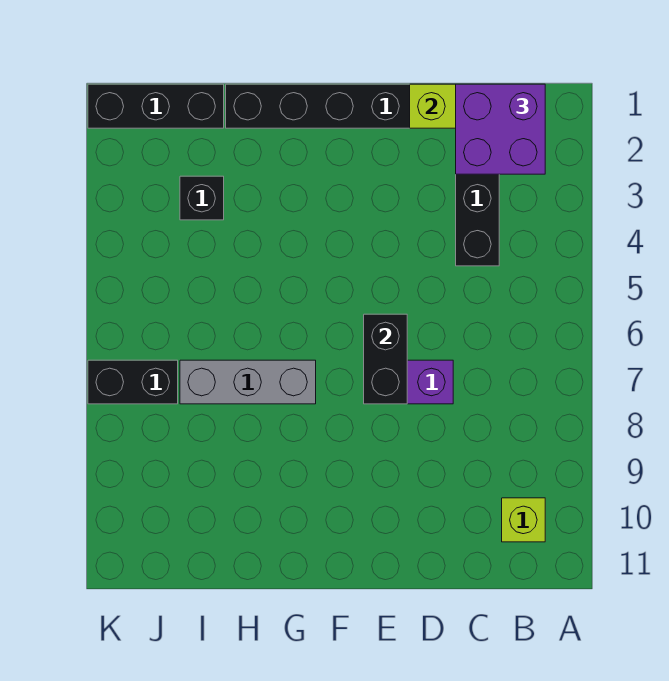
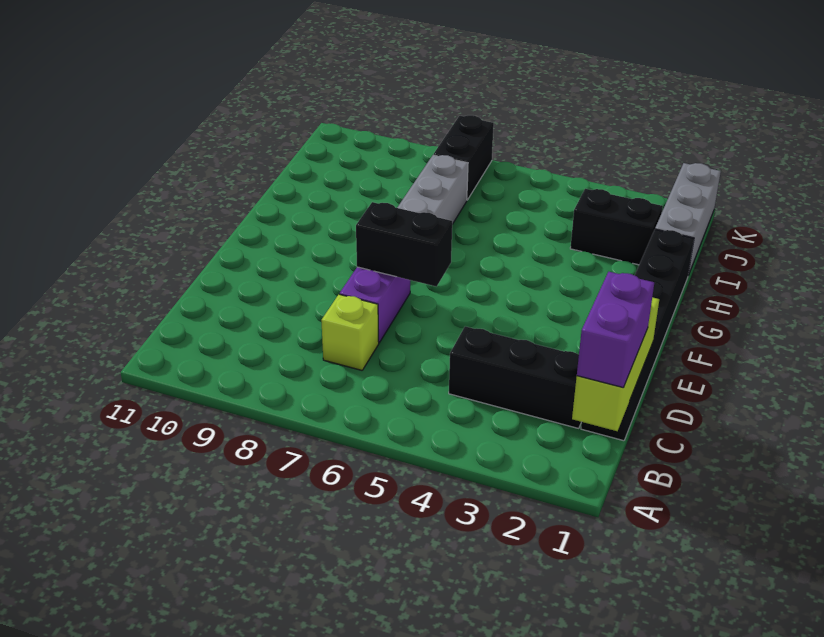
purple 2x2 brick [456,84,545,174] -> purple 1x2 brick [577,272,654,388]
lime 1x1 brick [502,498,545,542] -> lime 1x1 brick moved to [321,294,379,370]
black 1x3 brick [88,84,224,128] -> grey 1x3 brick [655,163,721,275]
black 1x1 brick [180,176,224,220] -> black 1x2 brick [570,189,663,265]

